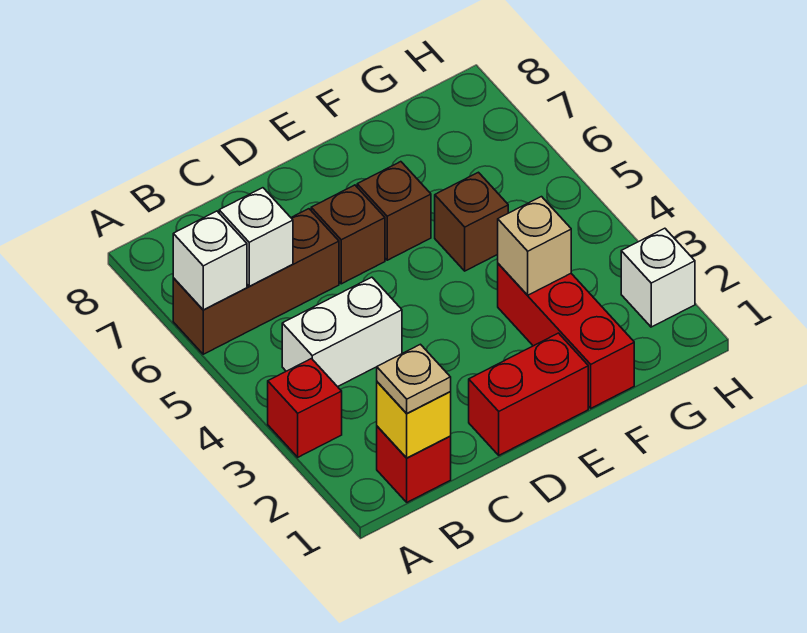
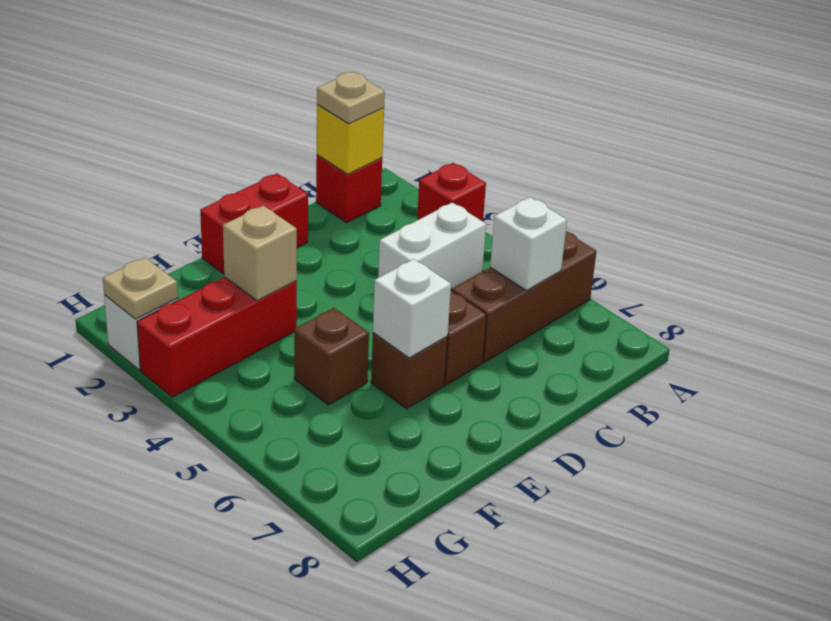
white 1x1 brick [173,211,247,310] -> white 1x1 brick moved to [373,259,451,358]
red 1x3 brick [498,264,634,408] -> red 1x3 brick turned to [137,277,297,397]
none -> tan 1x1 plate [103,257,178,319]

